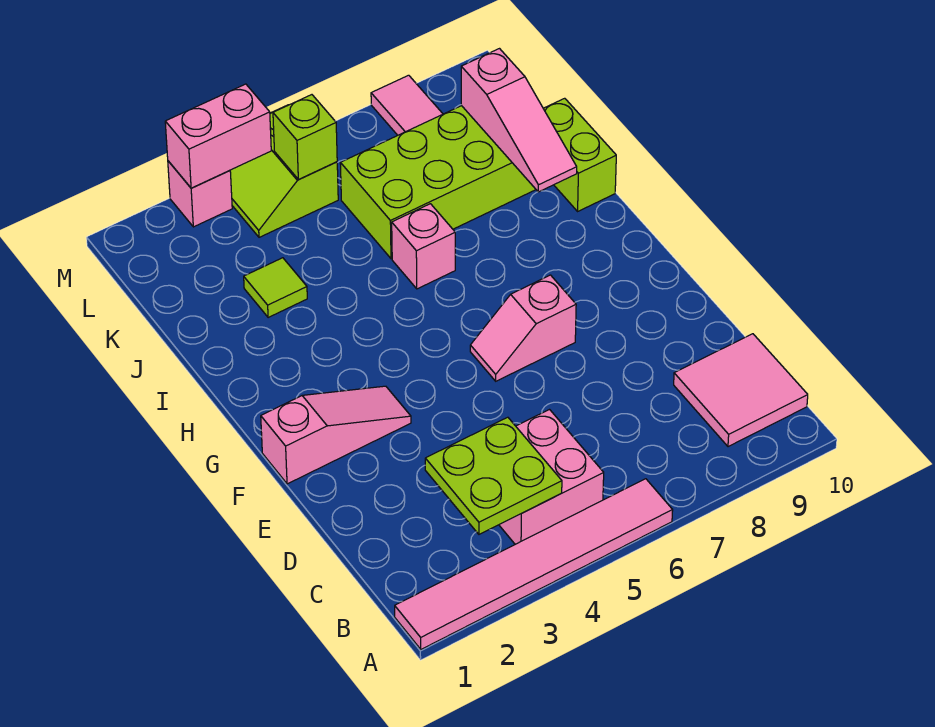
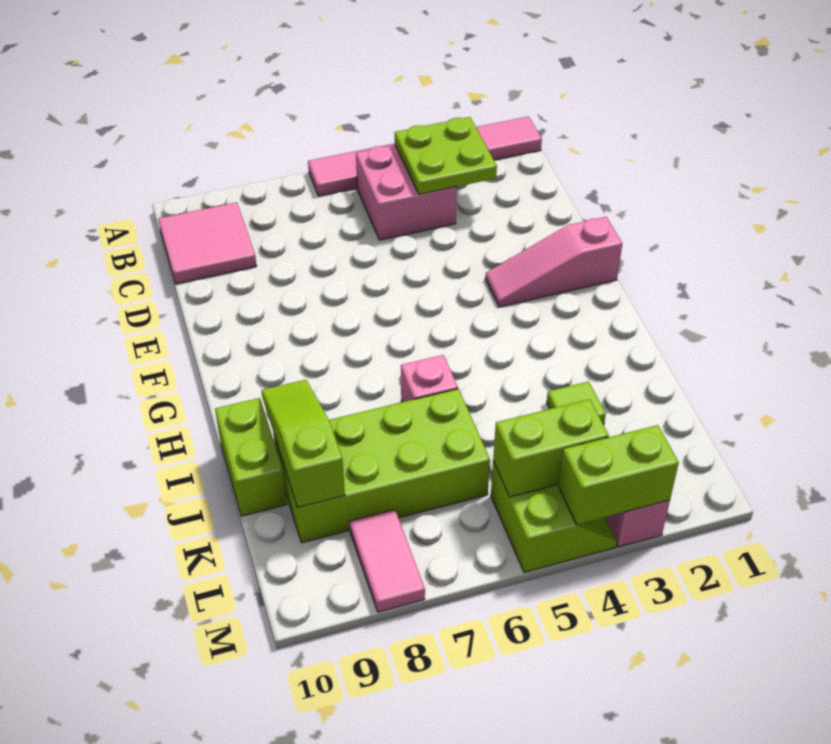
pink 1x2 slope [470,275,576,381] -> none
pink 1x3 slope [461,49,577,192] -> lime 1x3 slope [261,380,345,508]
lime 1x1 brick [273,95,337,179] -> lime 1x2 brick [493,399,609,497]
pink 1x2 brick [165,84,271,188] -> lime 1x2 brick [559,425,679,524]

